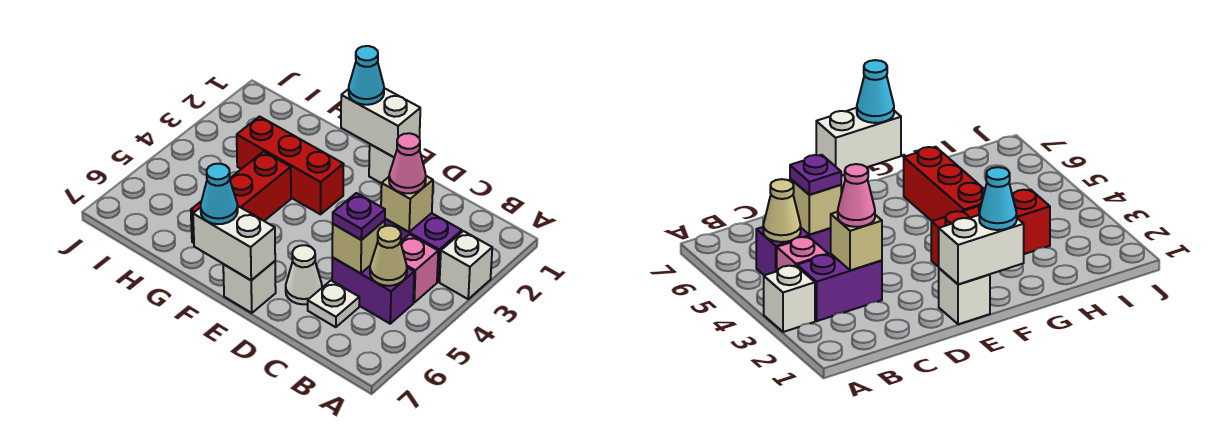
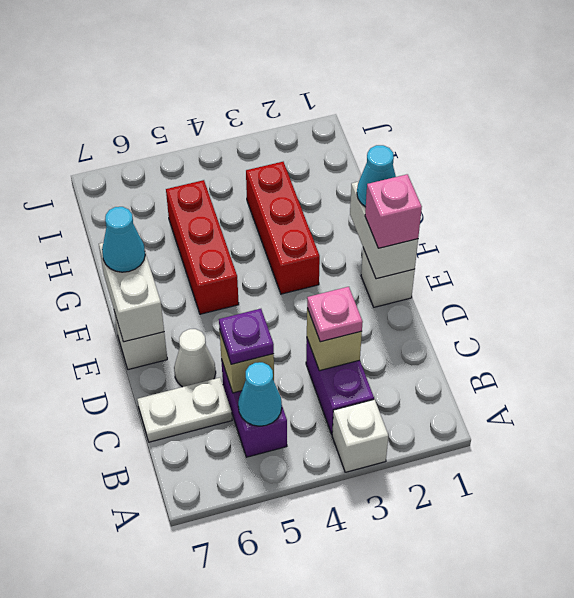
pink 1x1 brick [401,234,438,302] -> pink 1x1 brick moved to [365,174,422,248]
tan 1x1 cone [370,226,407,286] -> cyan 1x1 cone [238,362,282,426]
pink 1x1 cone [389,133,426,193] -> pink 1x1 plate [307,287,363,342]
white 1x1 plate [308,281,359,327] -> white 1x2 plate [137,378,232,442]
red 1x3 brick [191,151,291,243] -> red 1x3 brick turned to [166,180,239,314]

